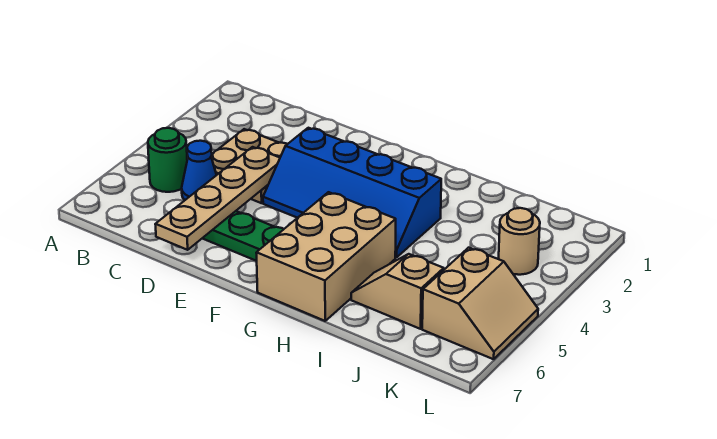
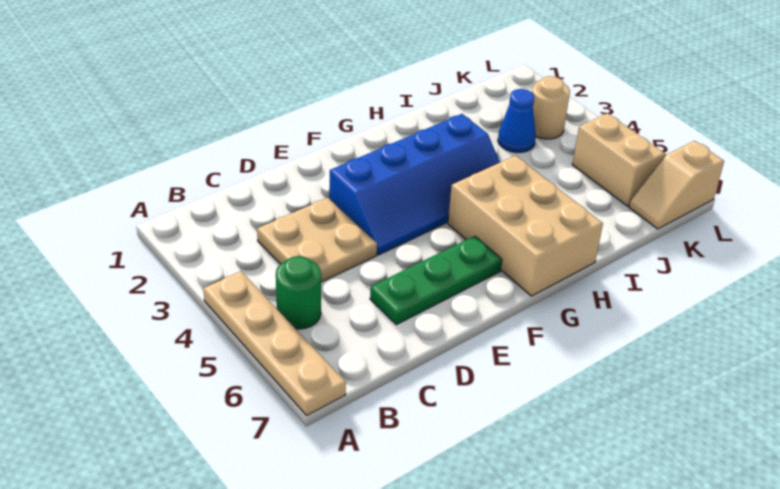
blue 1x1 cone [182,141,216,200] -> blue 1x1 cone moved to [498,89,536,153]
tan 1x4 plate [155,147,280,250] -> tan 1x4 plate moved to [203,271,346,415]
tan 1x2 slope [351,254,444,329] -> tan 1x2 slope moved to [629,141,724,229]

